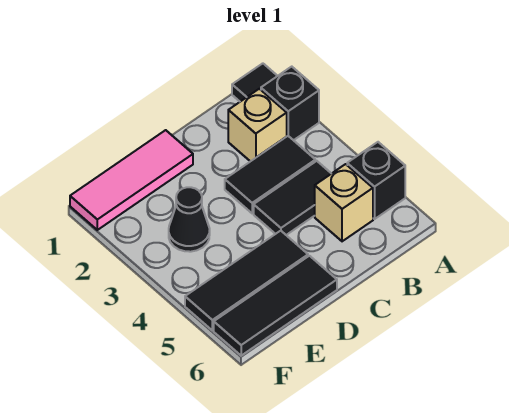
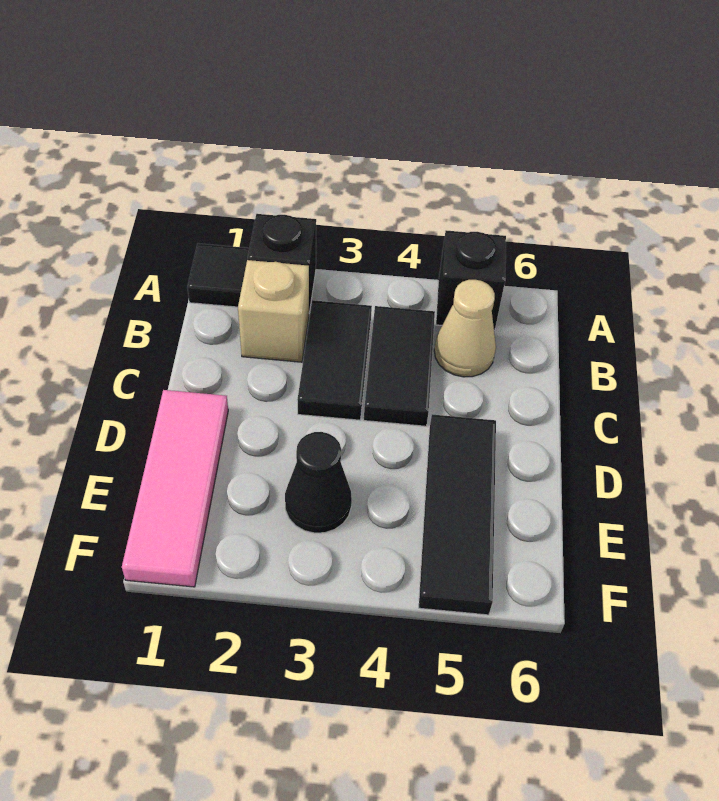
tan 1x1 brick [315,164,373,241] -> tan 1x1 cone [434,280,496,377]
black 1x3 tile [214,256,337,356] -> none

